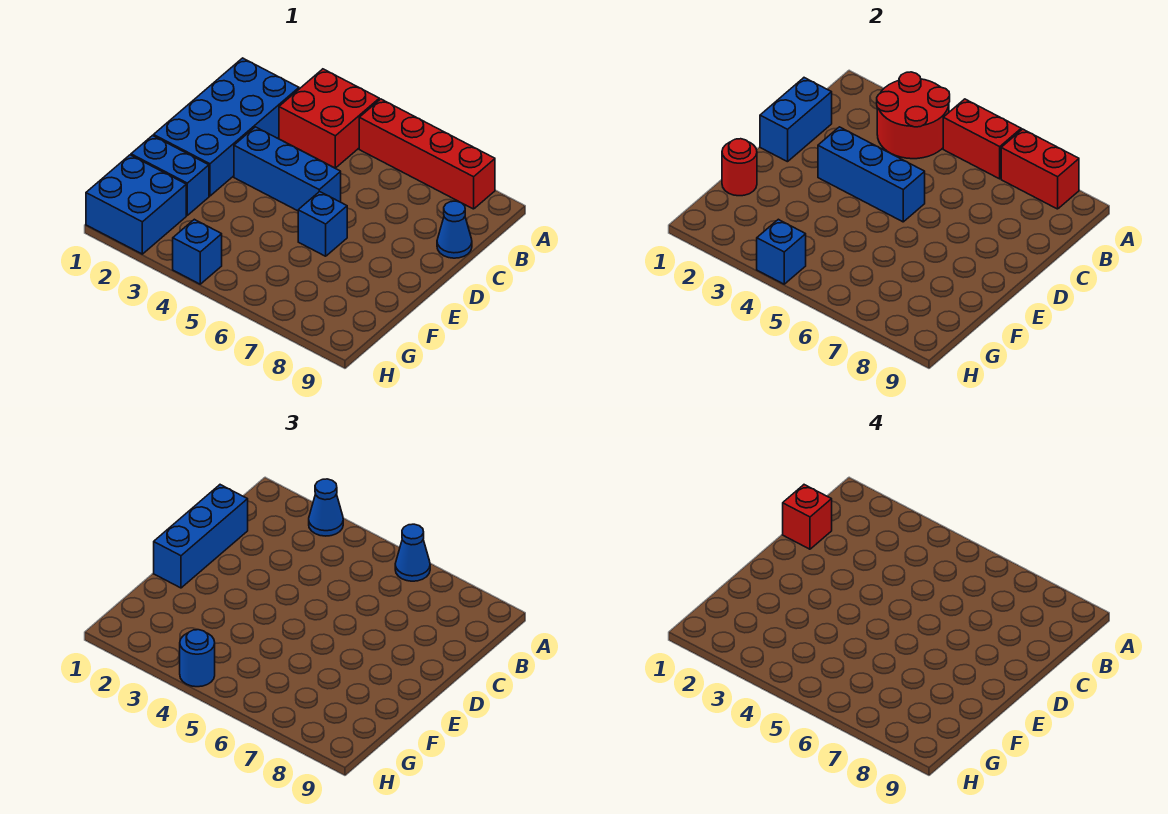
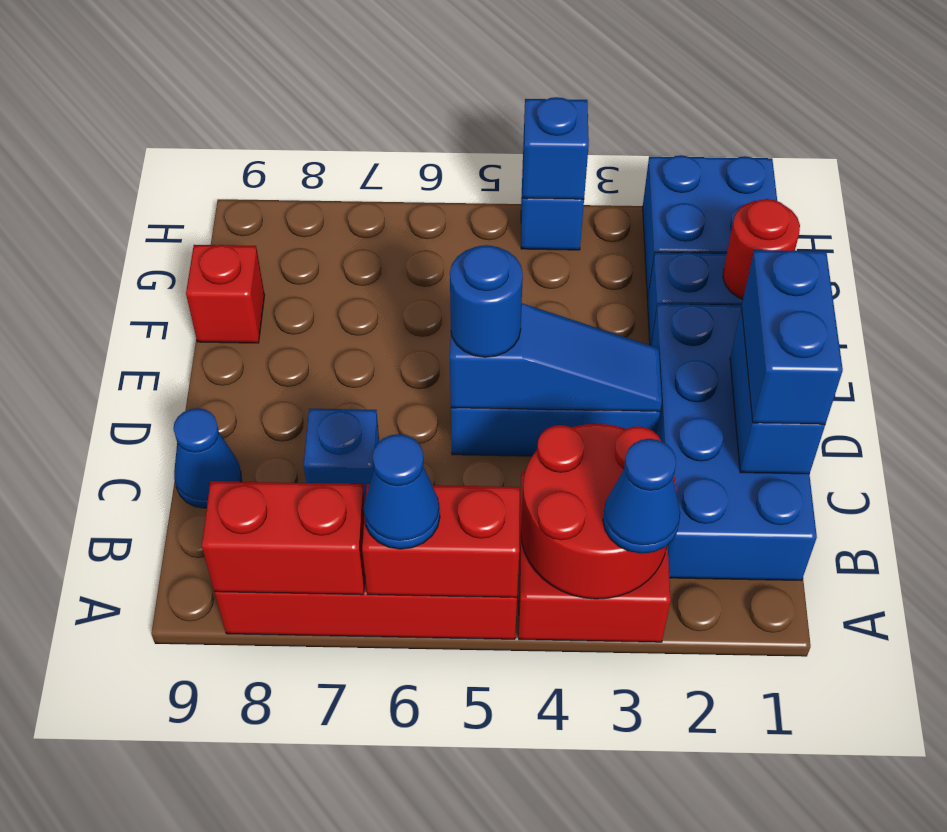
blue 1x3 brick [154,485,248,588] -> blue 1x2 brick [741,250,843,424]
red 1x1 brick [783,485,832,549] -> red 1x1 brick moved to [186,245,265,343]
blue 1x3 brick [818,127,925,222] -> blue 1x3 slope [450,304,662,412]
blue 1x1 brick [298,192,347,256] -> blue 1x1 brick moved to [304,409,379,500]
blue 1x1 round brick [180,630,215,687] -> blue 1x1 round brick moved to [450,245,523,357]

